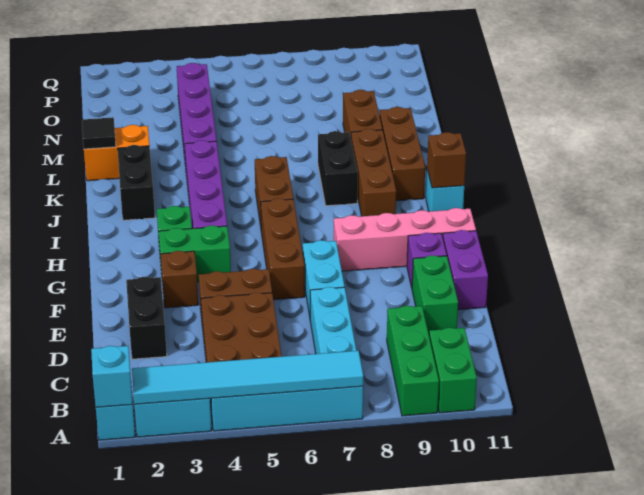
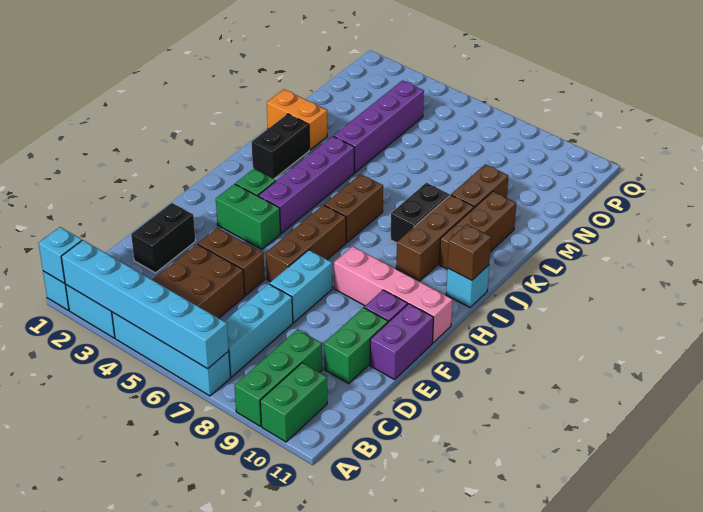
cyan 1x6 tile [132,351,363,404] -> cyan 1x6 brick [61,240,229,369]
brown 1x1 brick [161,251,198,308] -> none
black 1x1 tile [82,117,116,149] -> none

